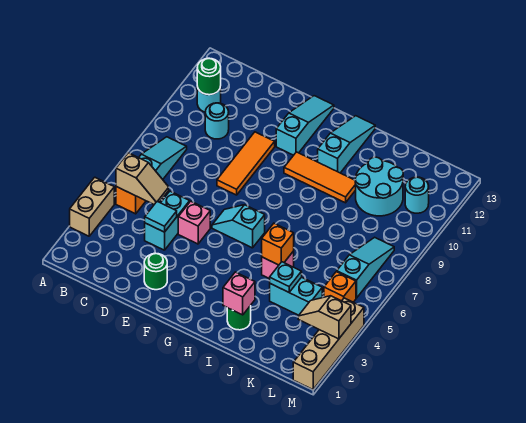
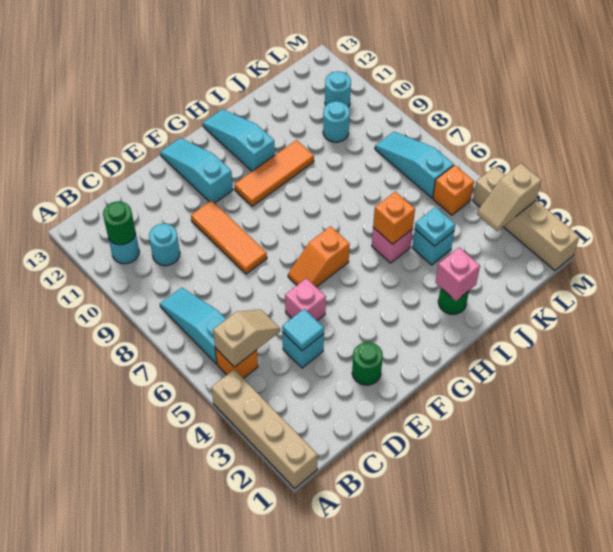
tan 1x2 brick [70,177,114,236] -> tan 1x4 brick [211,370,317,488]
cyan 1x2 brick [145,191,190,250] -> cyan 1x1 brick [282,332,324,368]
cyan 1x2 slope [212,205,265,248] -> orange 1x2 slope [288,226,350,287]
cyan 1x2 brick [270,277,322,315] -> cyan 1x1 brick [412,230,454,265]
cyan 2x2 round brick [355,157,403,216] -> cyan 1x1 round brick [323,101,350,142]

